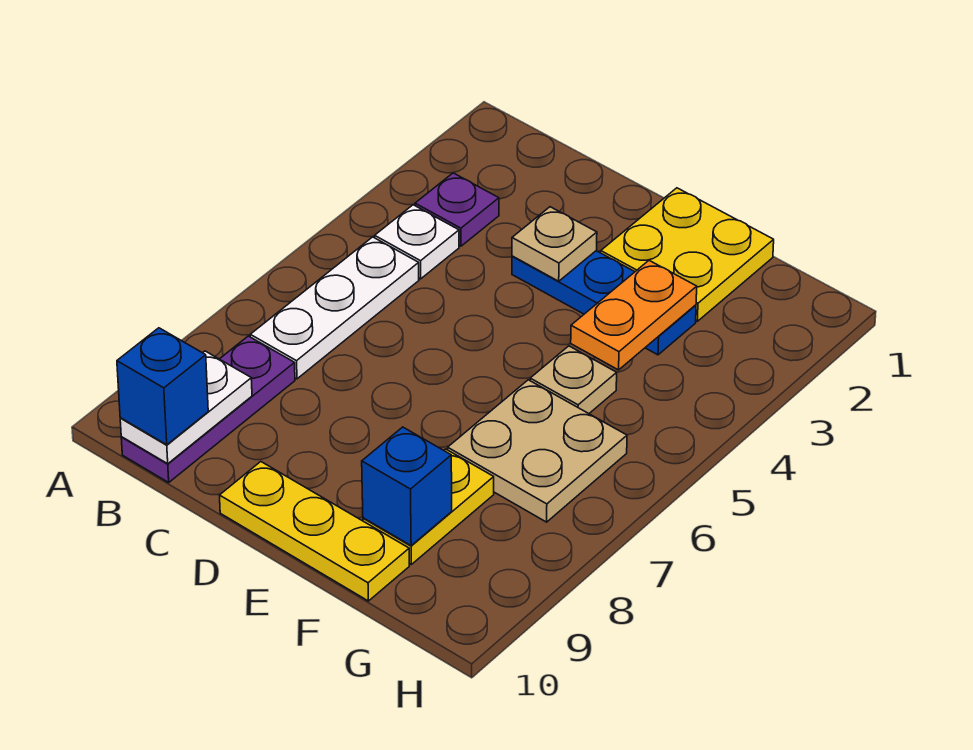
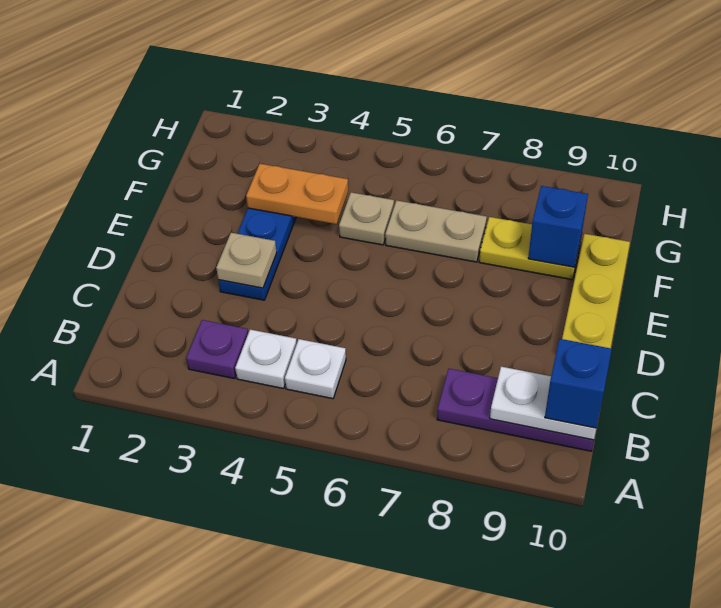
white 1x3 plate [250,237,419,379] -> white 1x1 plate [285,339,346,399]
yellow 2x2 plate [601,188,774,321] -> none
tan 2x2 plate [448,380,627,522] -> tan 1x2 plate [385,200,487,262]

